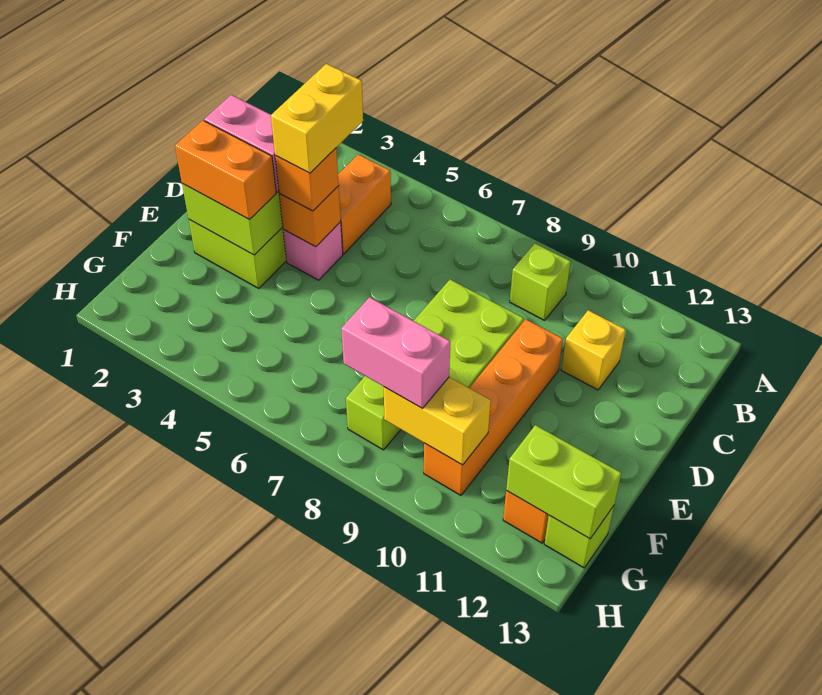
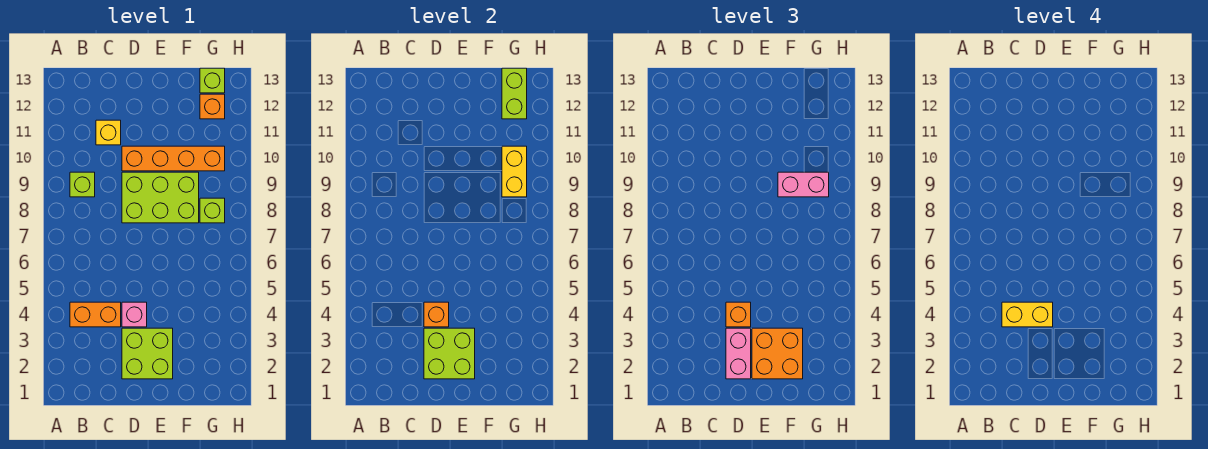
orange 1x2 brick [175,120,276,219] -> orange 2x2 brick [752,328,803,379]
pink 1x2 brick [341,297,450,408] -> pink 1x2 brick turned to [778,172,829,197]

